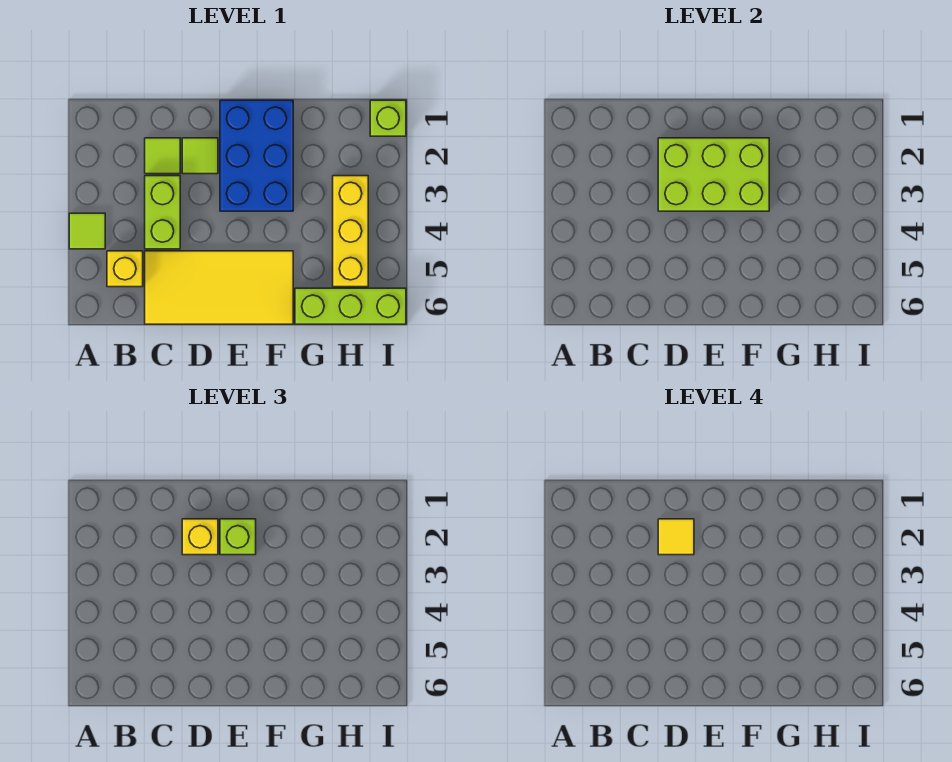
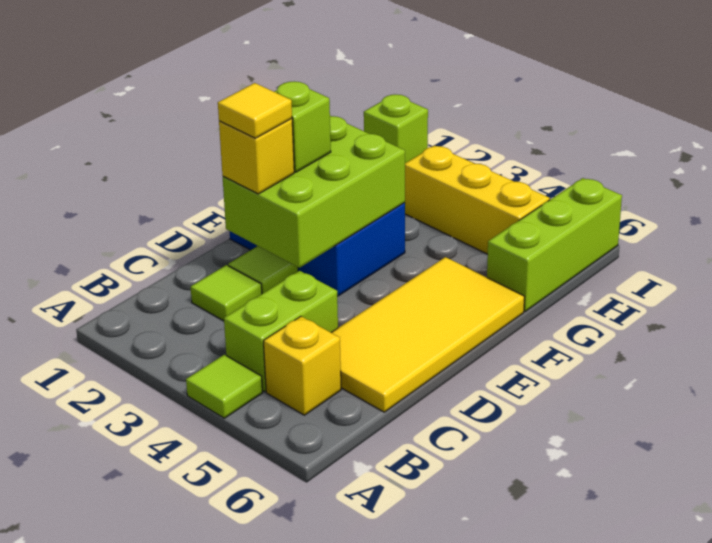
lime 1x2 brick [145,176,180,249] -> lime 1x2 brick turned to [224,271,338,392]

